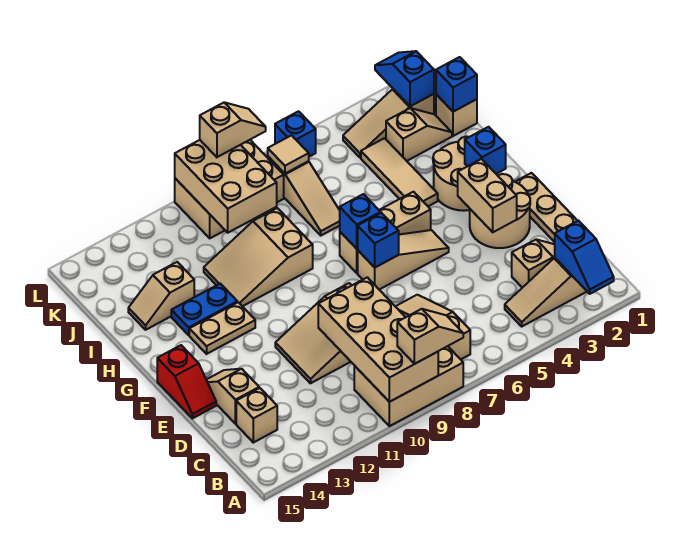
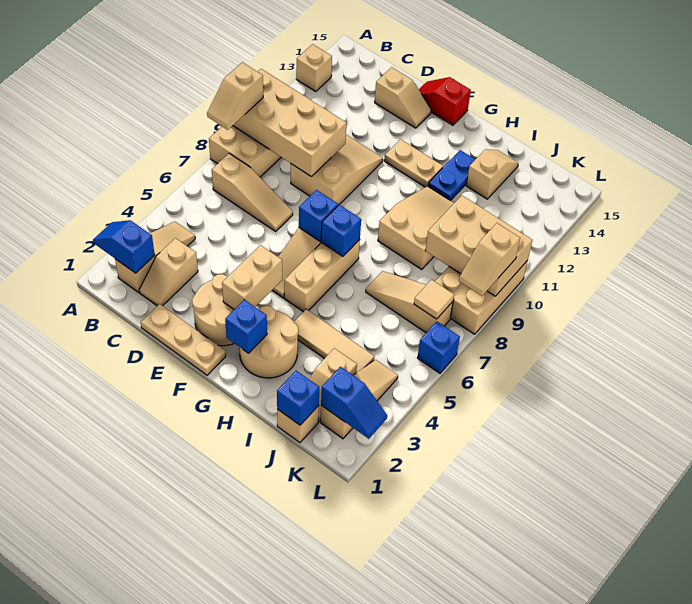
tan 1x1 brick [236,388,277,443] -> tan 1x1 brick moved to [296,44,332,92]
tan 1x2 brick [458,159,517,232] -> tan 1x2 brick turned to [222,245,282,309]
tan 1x2 plate [189,302,255,354] -> tan 1x2 plate turned to [384,139,443,187]

